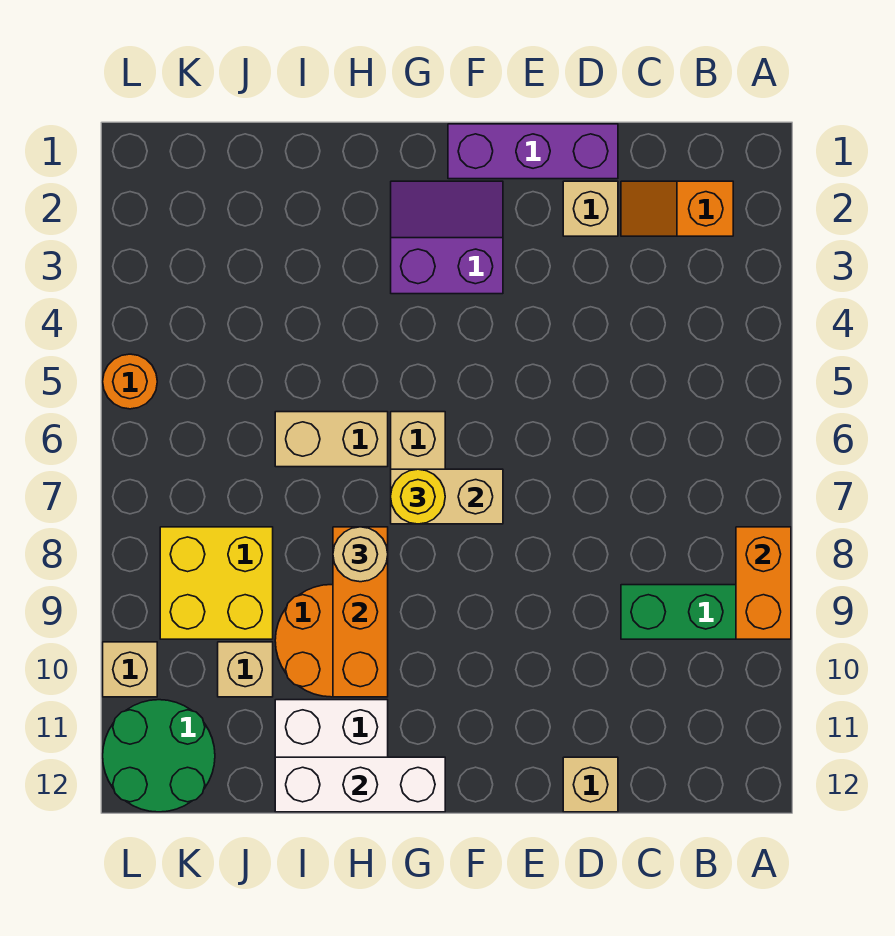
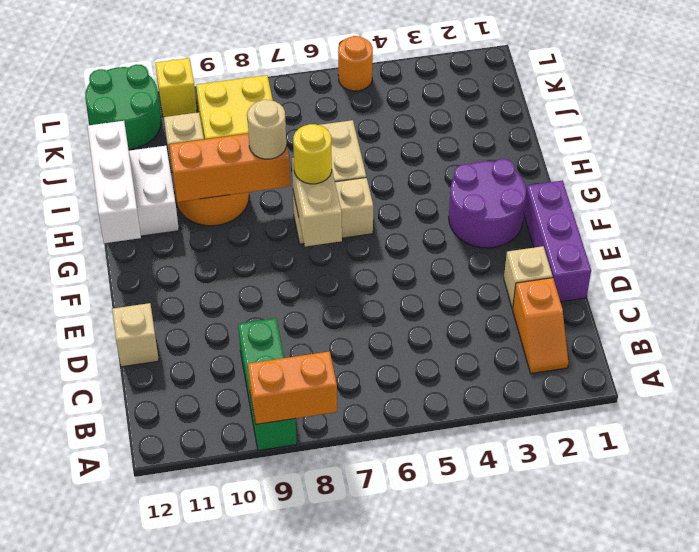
orange 1x2 slope [621,181,733,236] -> orange 1x2 slope turned to [513,278,568,374]
purple 2x2 slope [391,181,503,294] -> purple 2x2 round brick [449,159,526,248]
tan 1x1 brick [103,642,157,697] -> yellow 1x1 brick [155,58,197,117]

